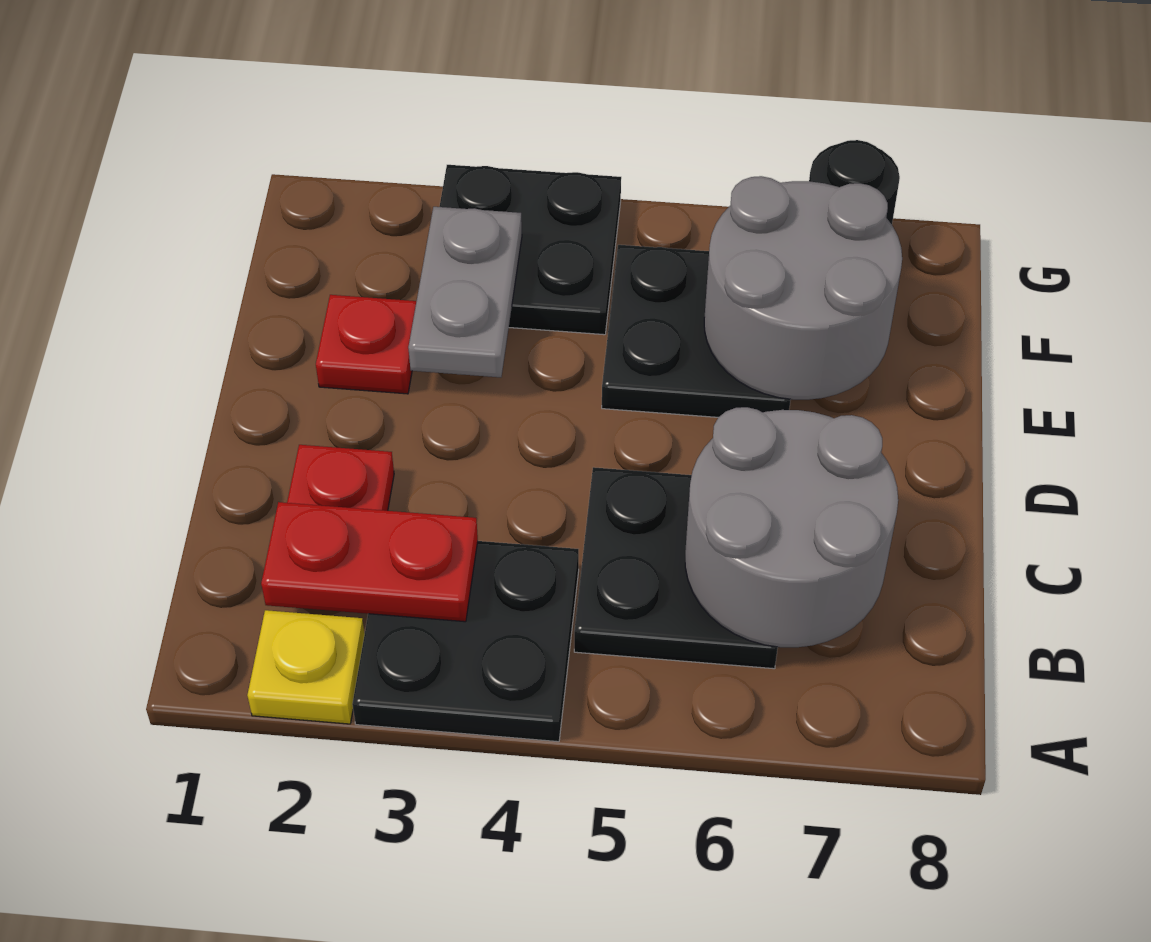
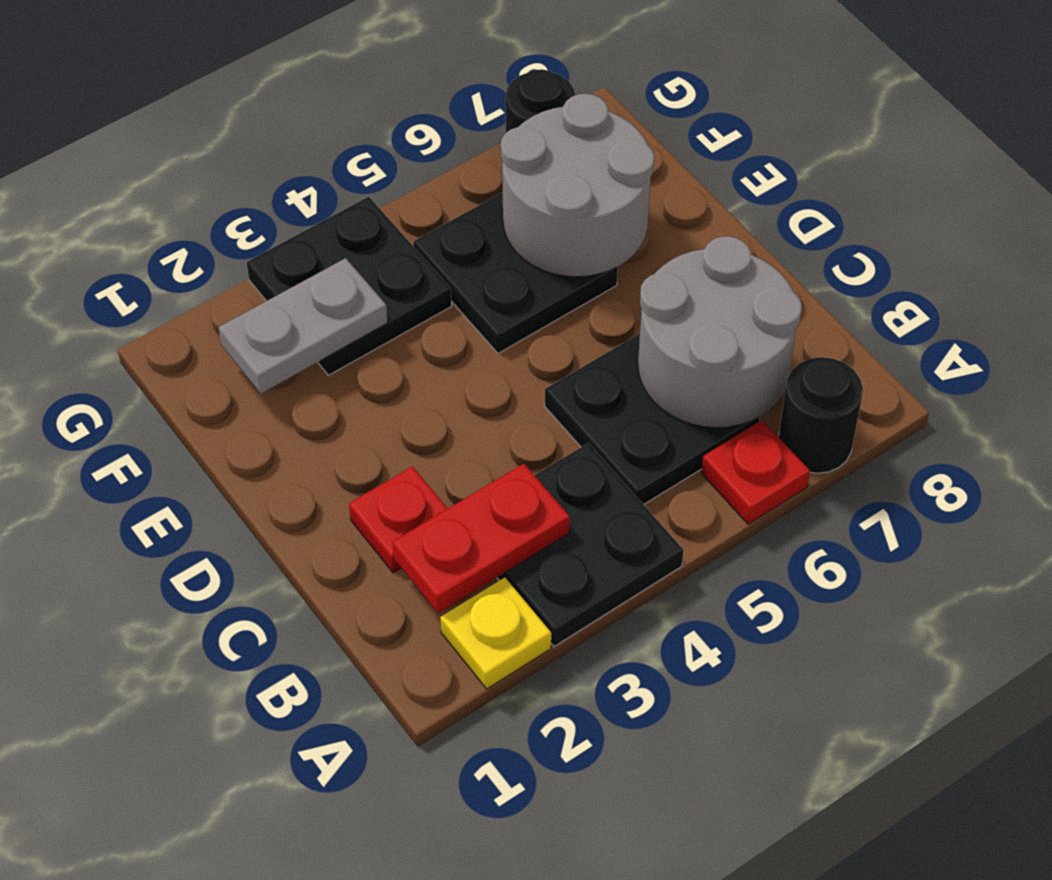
none -> black 1x1 round brick [779,357,863,473]
red 1x1 plate [316,295,416,394] -> red 1x1 plate moved to [701,420,810,524]
grey 1x2 plate [408,207,522,377] -> grey 1x2 plate turned to [219,258,388,393]

